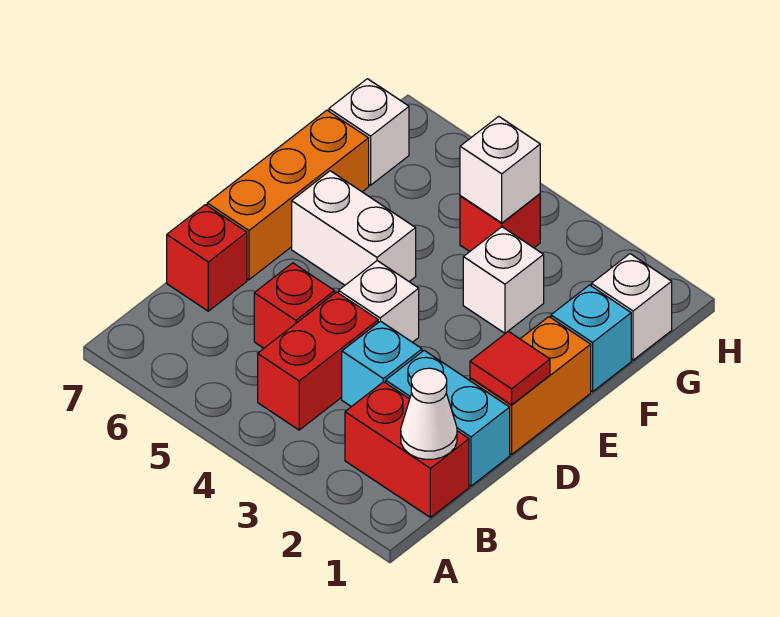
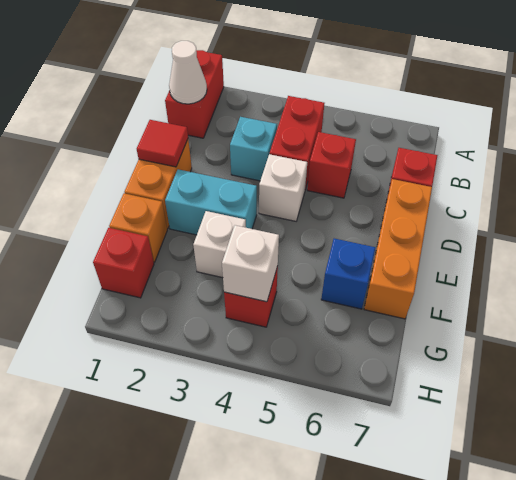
red 1x2 brick [345,382,469,518] -> red 1x2 brick turned to [165,50,224,138]
cyan 1x2 brick [386,350,510,486] -> cyan 1x2 brick moved to [165,169,257,235]
white 1x2 brick [292,171,416,285] -> none
cyan 1x1 brick [551,285,631,392] -> orange 1x1 brick [109,193,167,262]
none -> blue 1x1 brick [321,239,375,309]
white 1x1 brick [591,254,672,360] -> red 1x1 brick [93,228,154,298]
white 1x1 brick [329,79,409,185] -> none

